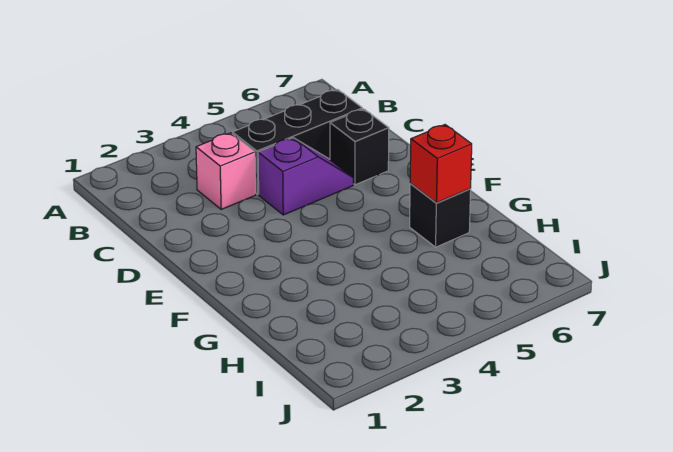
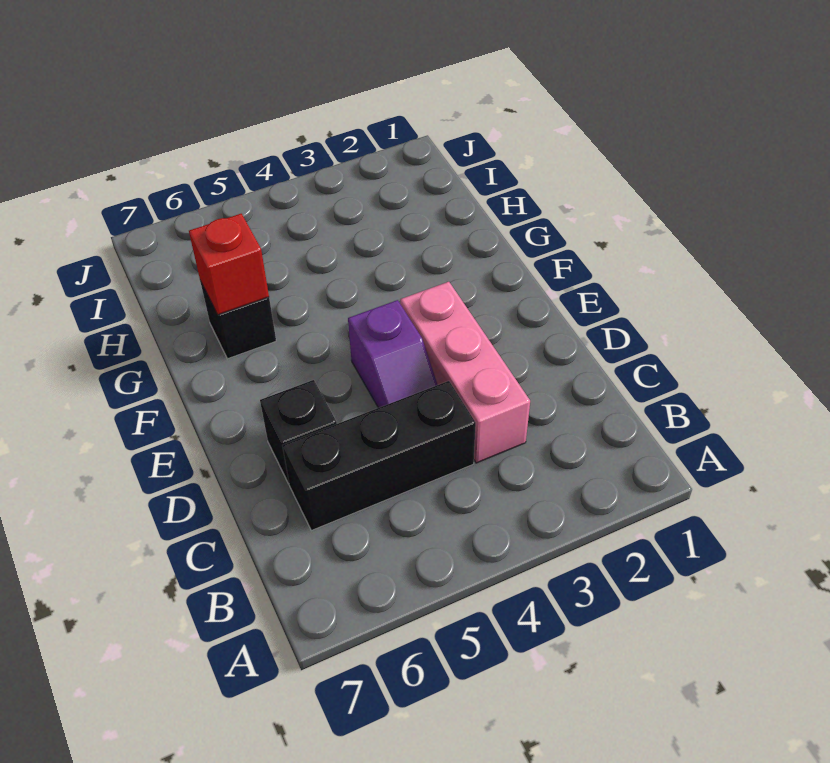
pink 1x1 brick [196,133,256,209] -> pink 1x3 brick [400,282,530,463]
purple 1x2 slope [258,138,353,215] -> purple 1x2 slope turned to [348,300,437,408]

